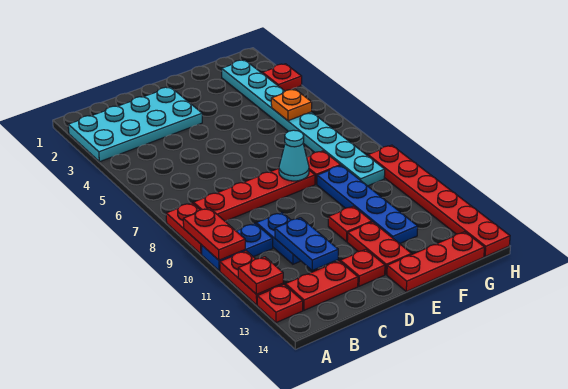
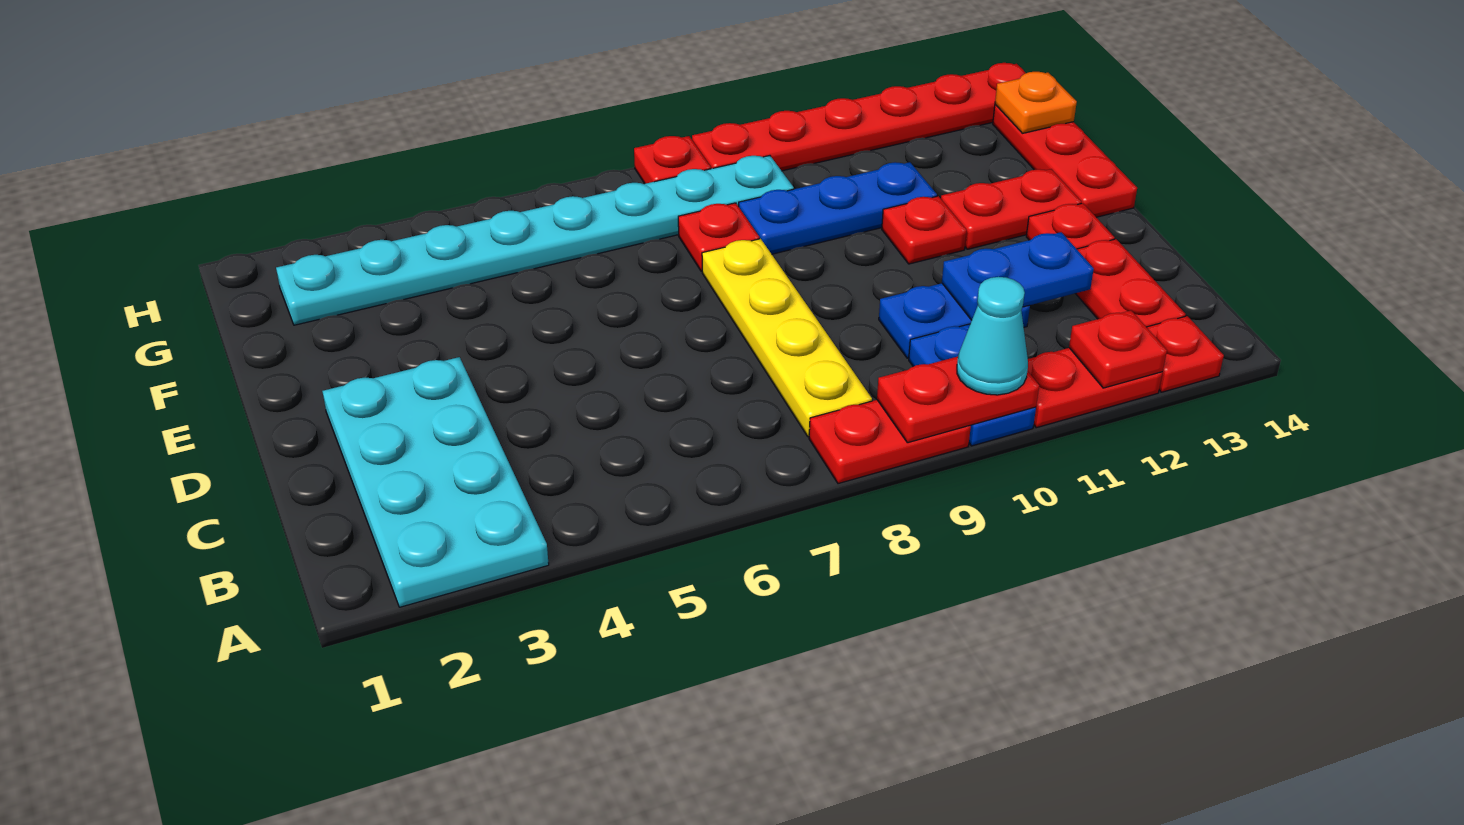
red 1x4 plate [193,168,315,221] -> yellow 1x4 plate [702,239,872,437]
cyan 1x1 cone [279,130,309,181] -> cyan 1x1 cone moved to [957,277,1028,395]
blue 1x4 plate [317,165,418,244] -> blue 1x3 plate [739,162,937,254]
orange 1x1 plate [271,89,312,121] -> orange 1x1 plate moved to [995,72,1077,133]
red 1x1 plate [262,64,302,91] -> red 1x1 plate moved to [634,136,711,184]

